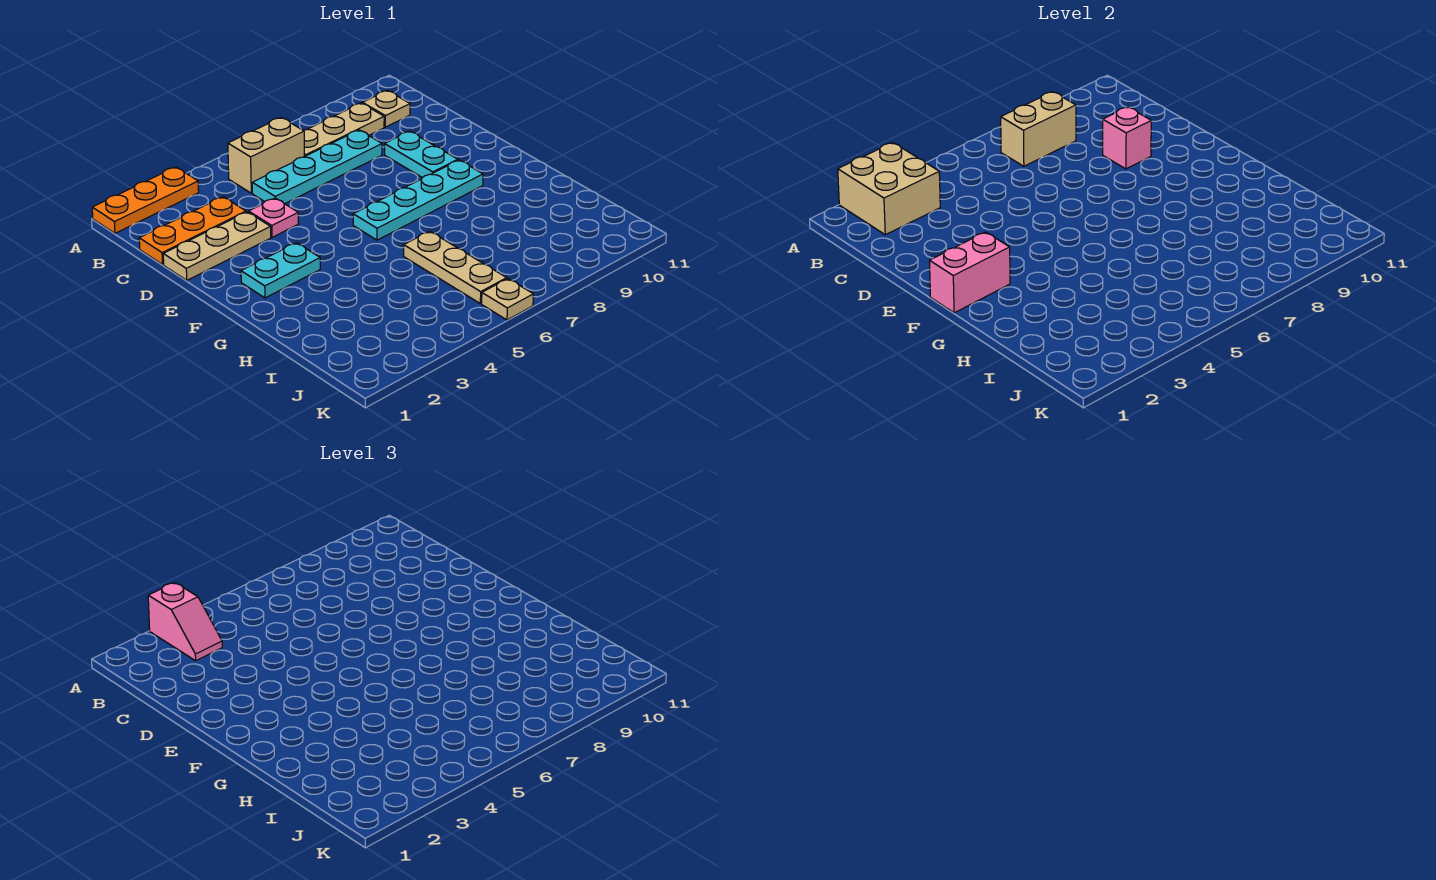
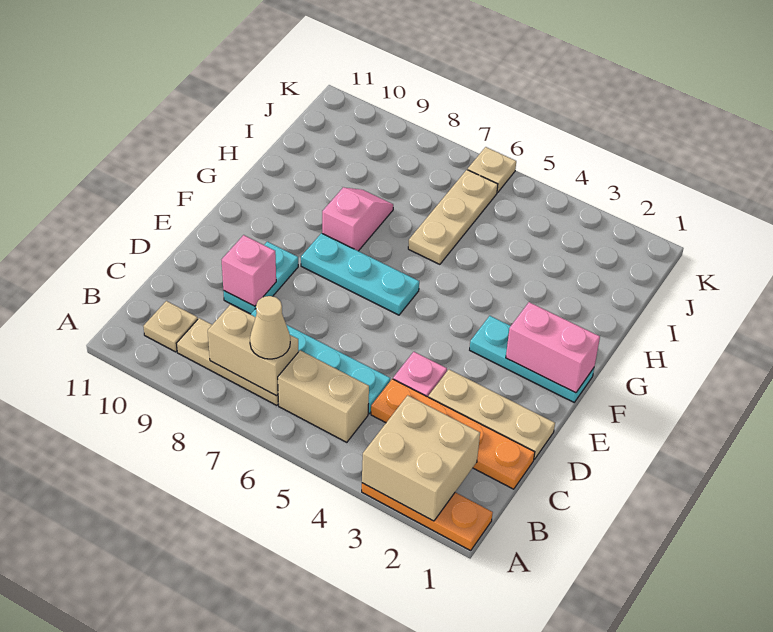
pink 1x2 slope [148,583,222,661] -> pink 1x2 slope moved to [322,187,393,251]
none -> tan 1x1 cone [250,296,290,359]
orange 1x3 plate [139,197,246,264] -> orange 1x4 plate [371,379,535,489]
cyan 1x2 plate [241,243,320,298] -> cyan 1x3 plate [470,316,594,402]
cyan 1x4 plate [353,160,483,240] -> cyan 1x3 plate [301,233,419,315]

